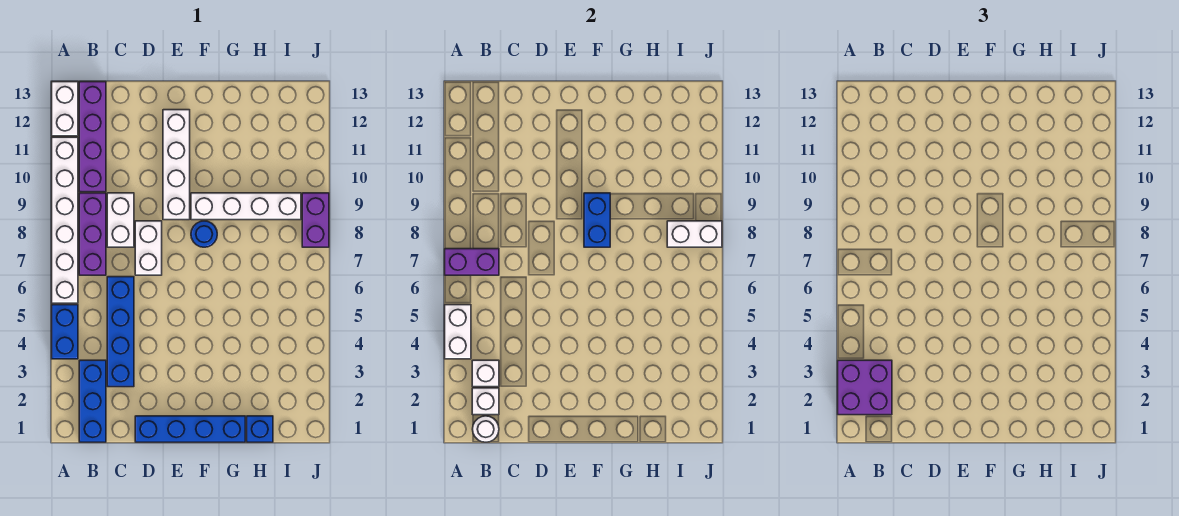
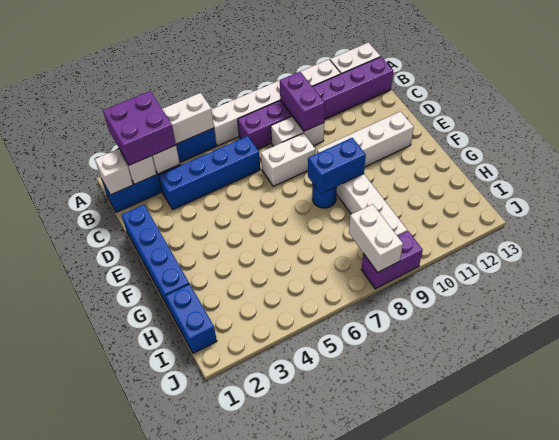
purple 1x2 brick [445,249,499,275] -> purple 1x2 brick moved to [280,71,325,131]
white 1x1 round brick [473,416,499,442] -> white 1x1 brick [95,149,133,195]
blue 1x1 brick [247,416,273,442] -> blue 1x2 brick [166,284,217,353]

